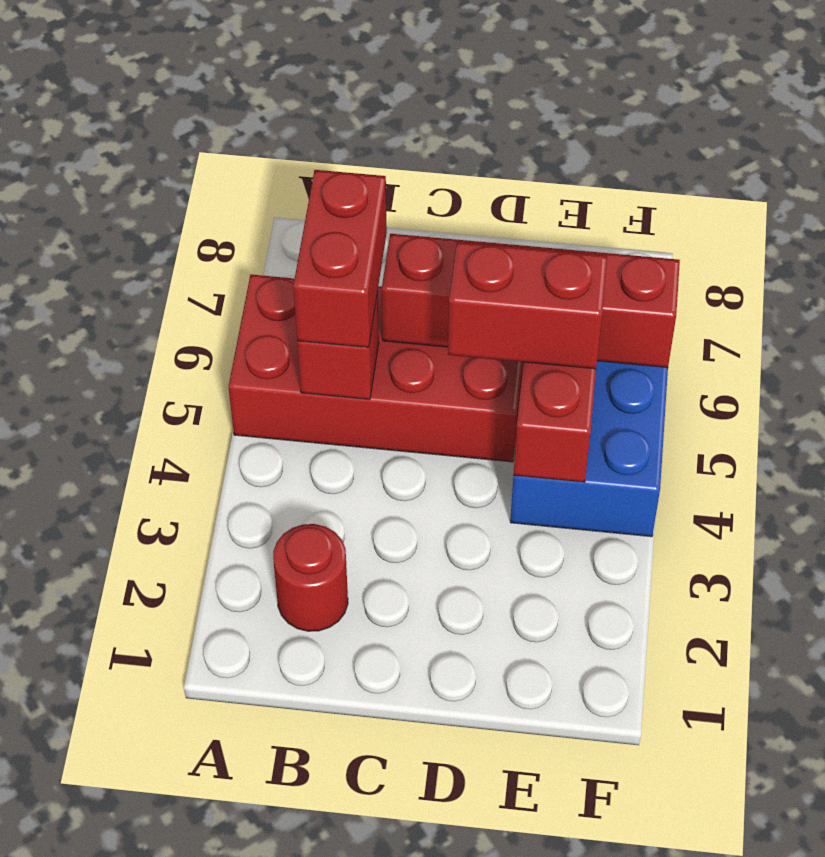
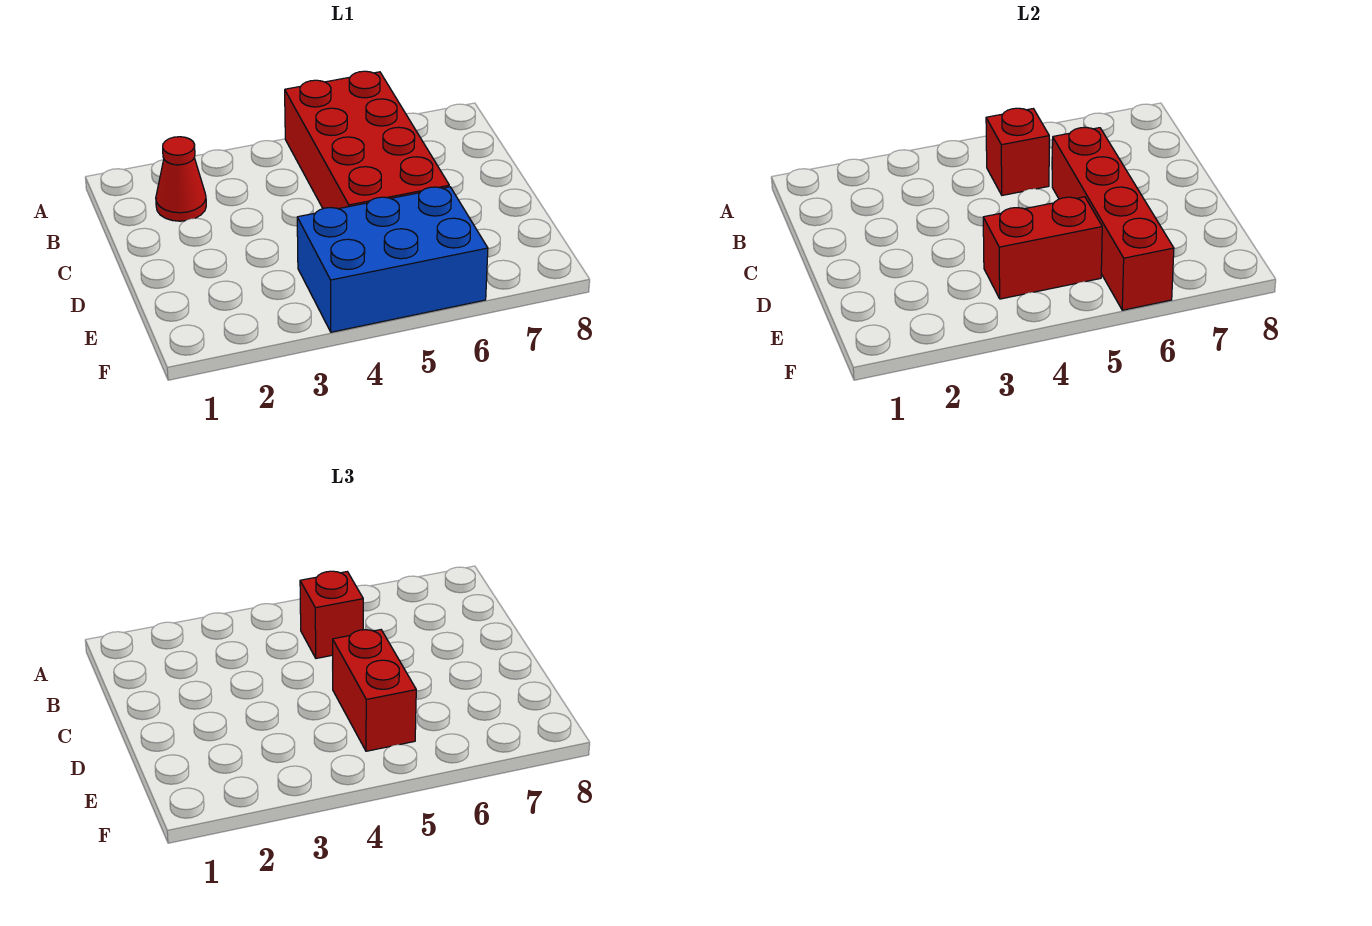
red 1x1 round brick [273,524,348,631] -> red 1x1 cone [156,137,206,221]
red 1x2 brick [293,170,387,348] -> red 1x1 brick [300,571,363,658]

